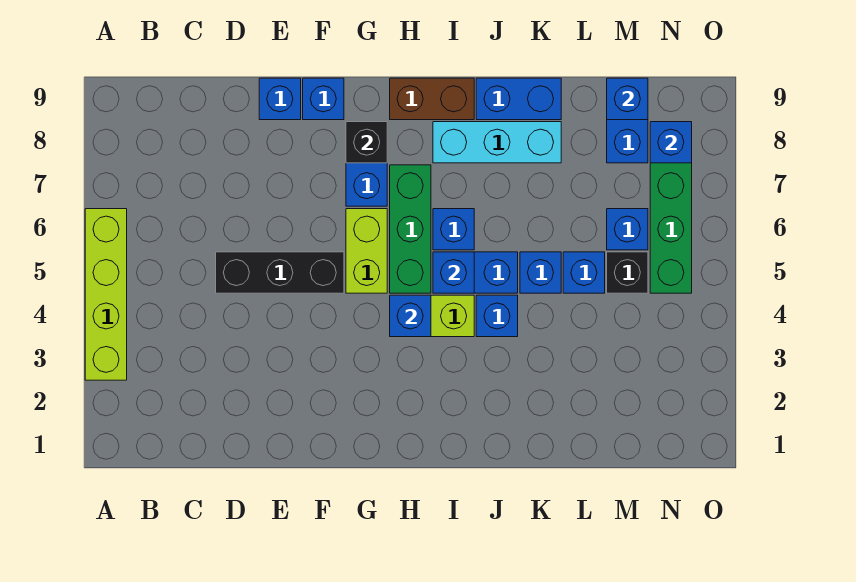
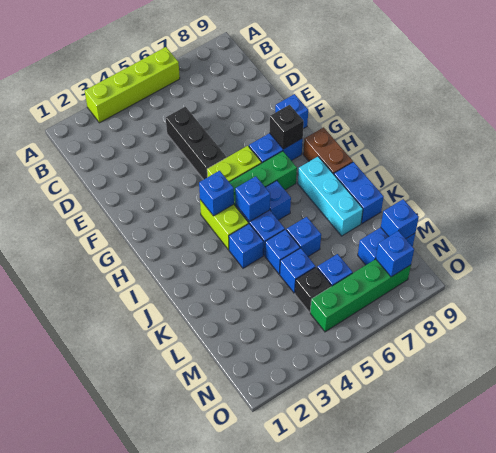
blue 1x1 brick [259,78,301,120] -> blue 1x1 brick moved to [287,217,321,256]

